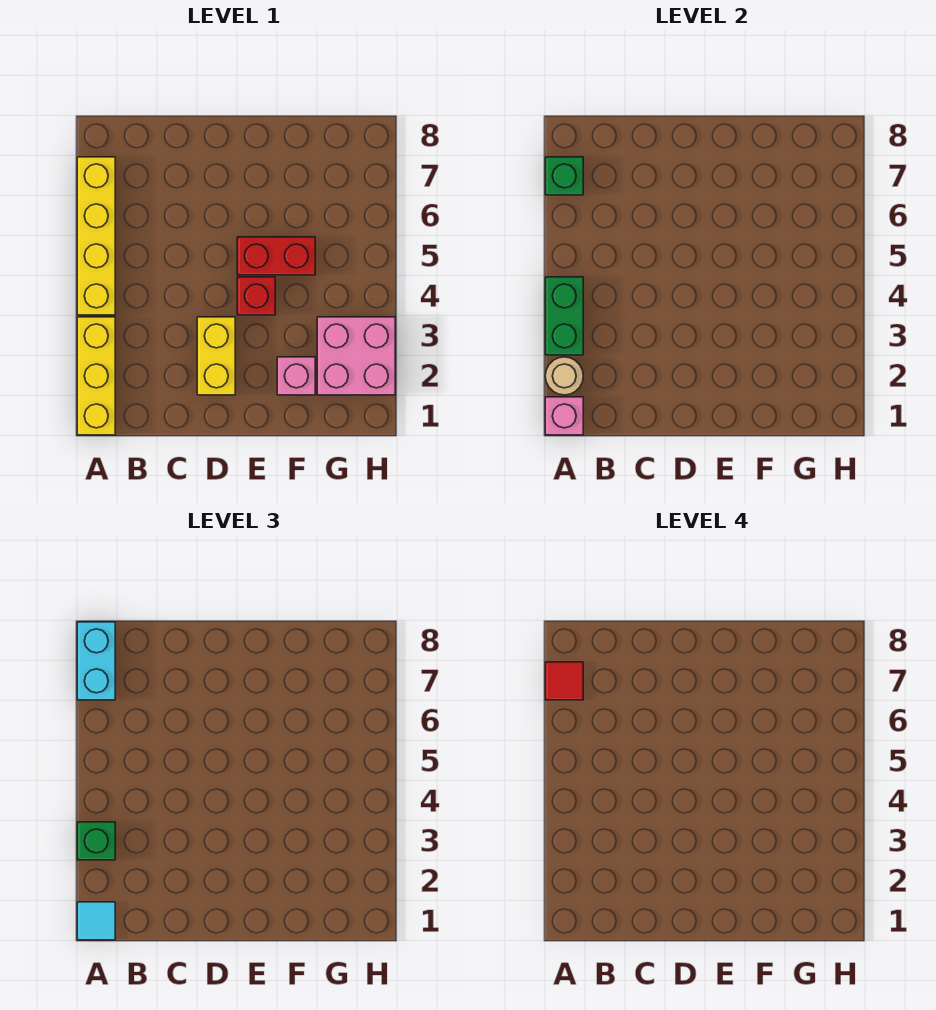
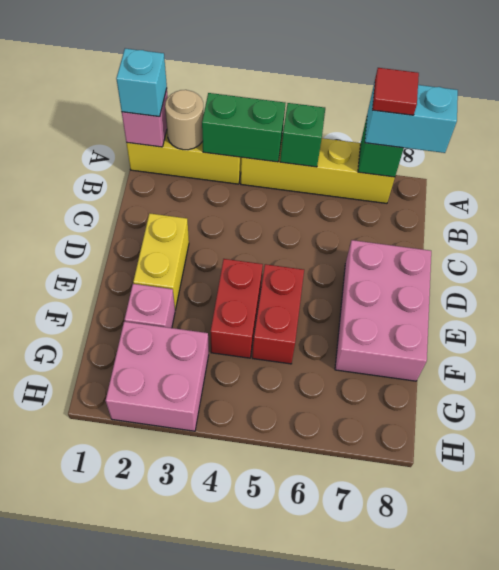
cyan 1x1 tile [77,902,115,940] -> cyan 1x1 brick [116,48,167,117]
green 1x1 brick [77,822,115,860] -> green 1x1 brick moved to [280,103,325,167]
yellow 1x2 brick [197,317,235,395] -> yellow 1x2 brick turned to [133,213,189,310]
none -> pink 2x3 brick [335,240,431,381]
red 1x1 brick [237,277,275,315] -> red 1x2 brick [211,259,263,358]

